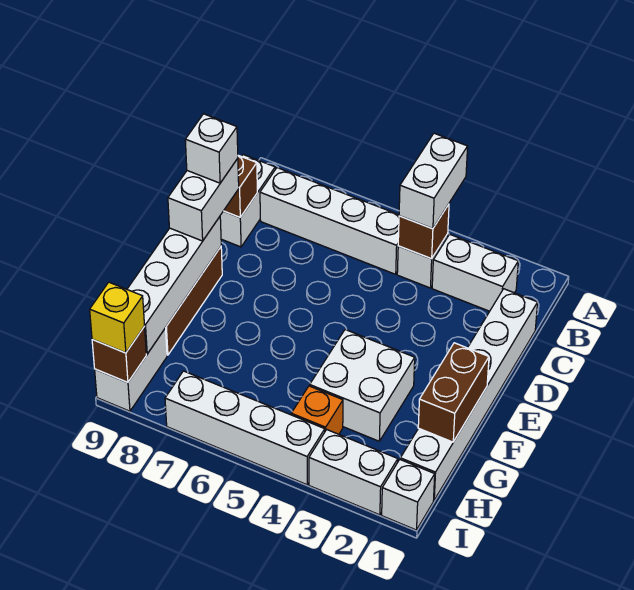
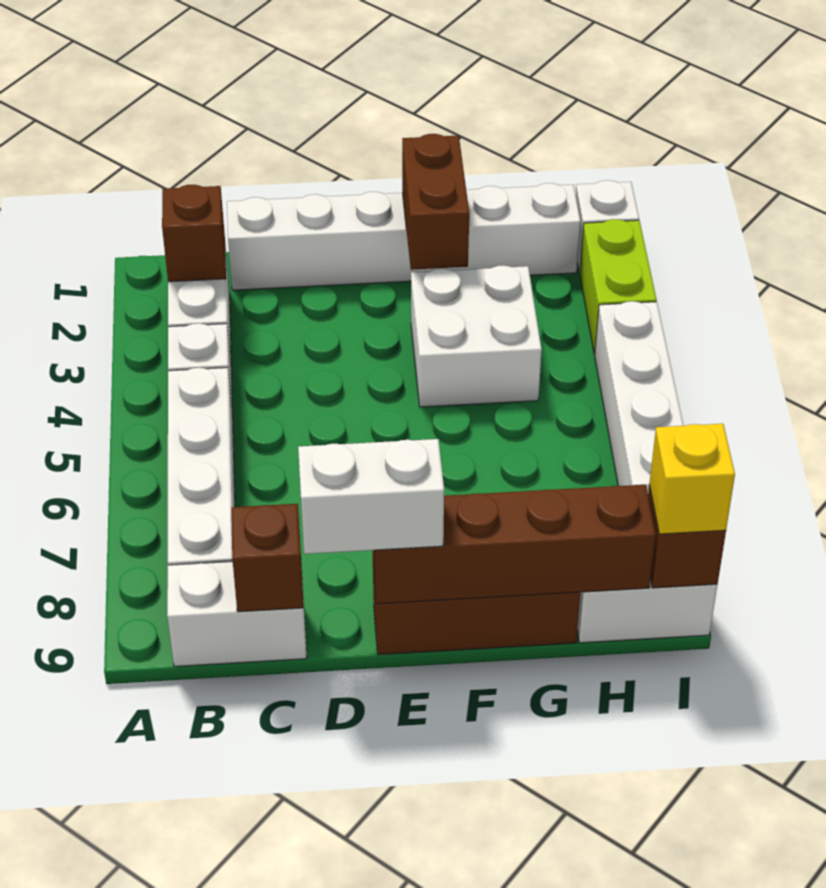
white 1x2 brick [399,133,468,229] -> none
brown 1x1 brick [398,204,449,259] -> brown 1x1 brick moved to [162,185,226,282]
white 1x1 brick [185,114,238,183] -> none
white 1x4 brick [127,217,221,354] -> brown 1x4 brick [372,485,656,604]
brown 1x2 brick [418,343,489,442] -> brown 1x2 brick turned to [402,134,469,270]
orange 1x1 brick [291,386,343,434] -> none
white 1x2 brick [309,430,398,515] -> lime 1x2 brick [580,219,657,354]

